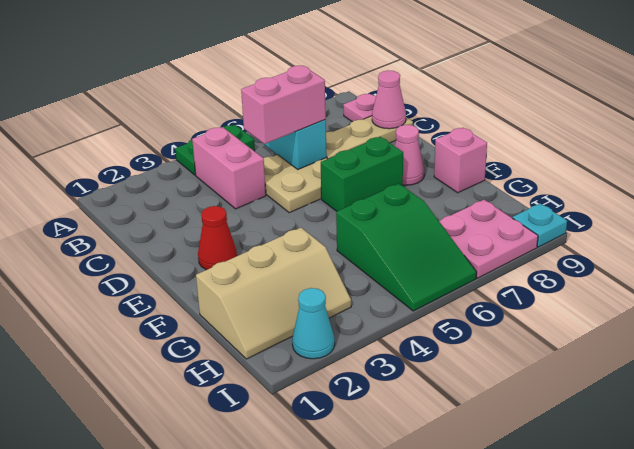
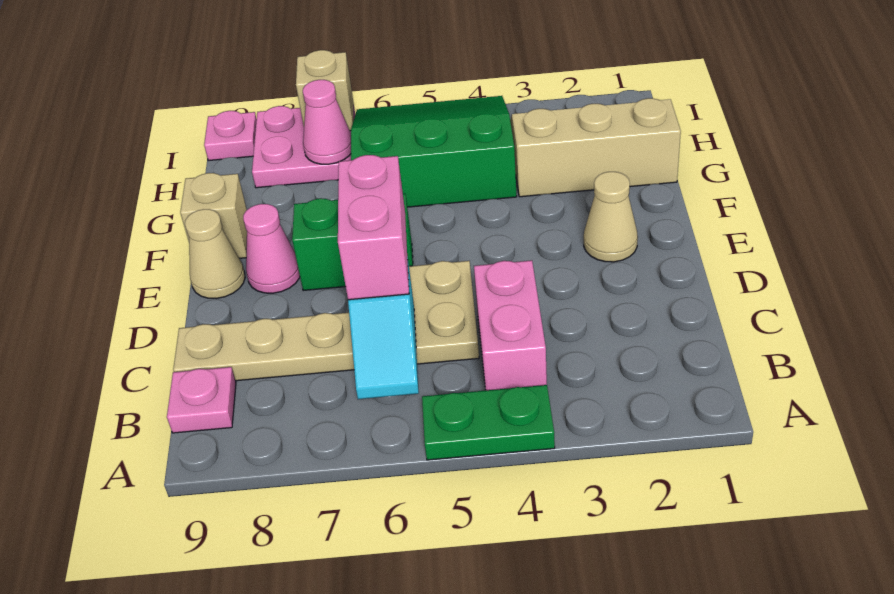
pink 1x2 brick [241,66,326,144] -> pink 1x2 brick turned to [338,155,409,300]
pink 1x1 cone [372,71,406,129] -> pink 1x1 cone moved to [303,80,351,164]
red 1x1 cone [198,206,237,270] -> tan 1x1 cone [584,172,638,262]
none -> tan 1x1 cone [185,209,245,299]
pink 1x1 brick [434,128,487,193] -> tan 1x1 brick [180,173,247,258]
green 2x3 slope [336,184,477,311] -> green 3x3 slope [351,96,517,207]
cyan 1x1 cone [292,288,335,359] -> none
none -> tan 1x1 brick [296,50,354,131]
cyan 1x1 plate [513,203,567,247] -> pink 1x1 plate [204,111,257,161]

